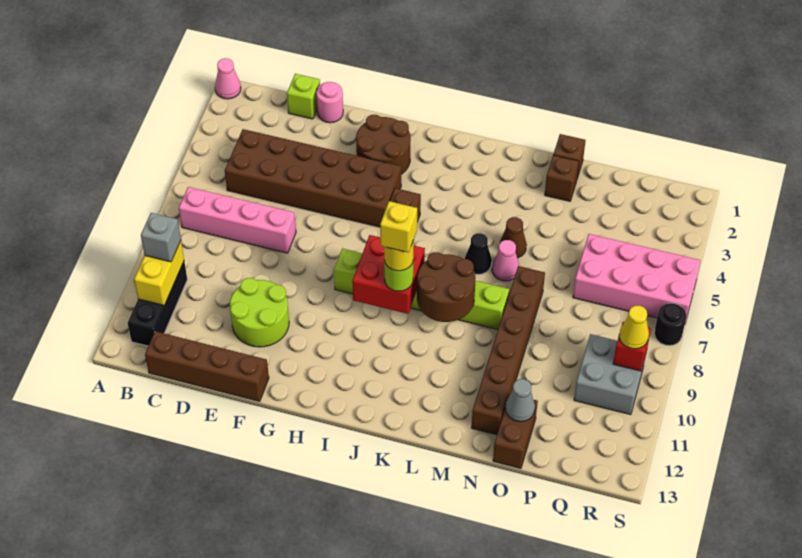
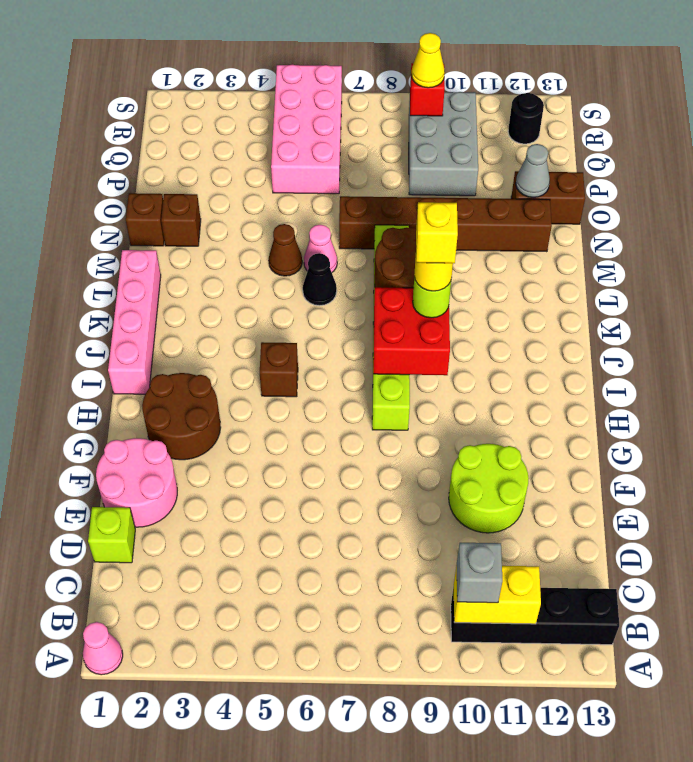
pink 1x4 brick [179,187,296,253] -> pink 1x4 brick moved to [108,250,161,394]
black 1x3 brick [128,262,187,346] -> black 1x4 brick [451,587,619,645]
brown 2x6 brick [225,129,401,227] -> none
brown 1x4 brick [145,331,269,401] -> none
pink 1x1 round brick [316,82,343,123] -> pink 2x2 round brick [96,438,177,527]
grey 2x2 brick [574,334,647,415] -> grey 2x3 brick [409,92,478,196]
black 1x1 round brick [654,303,686,346] -> black 1x1 round brick moved to [508,93,544,144]

